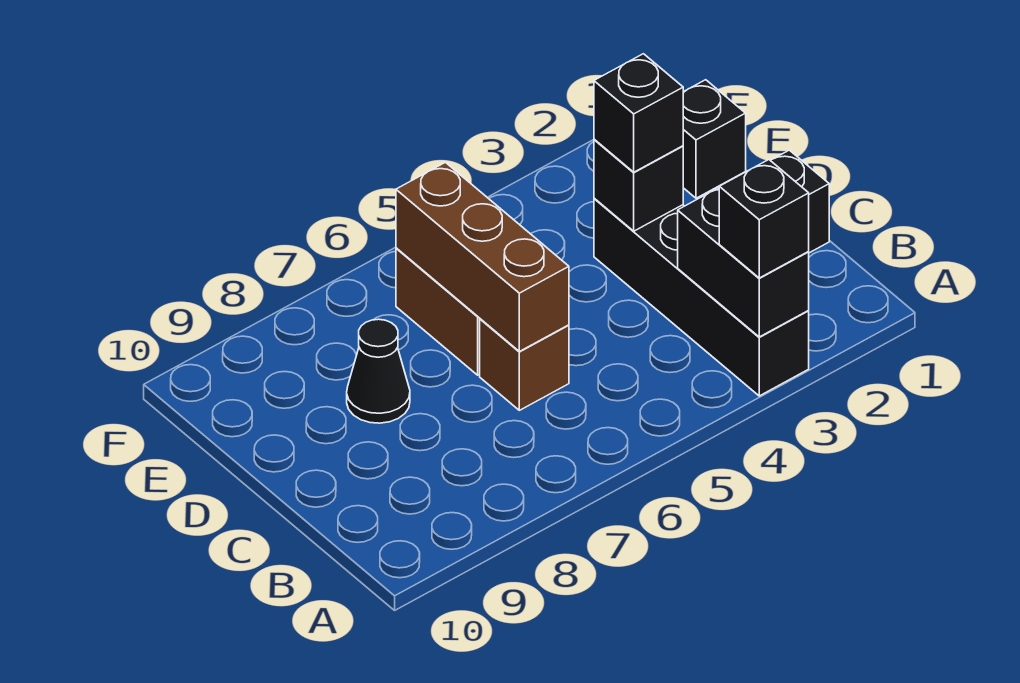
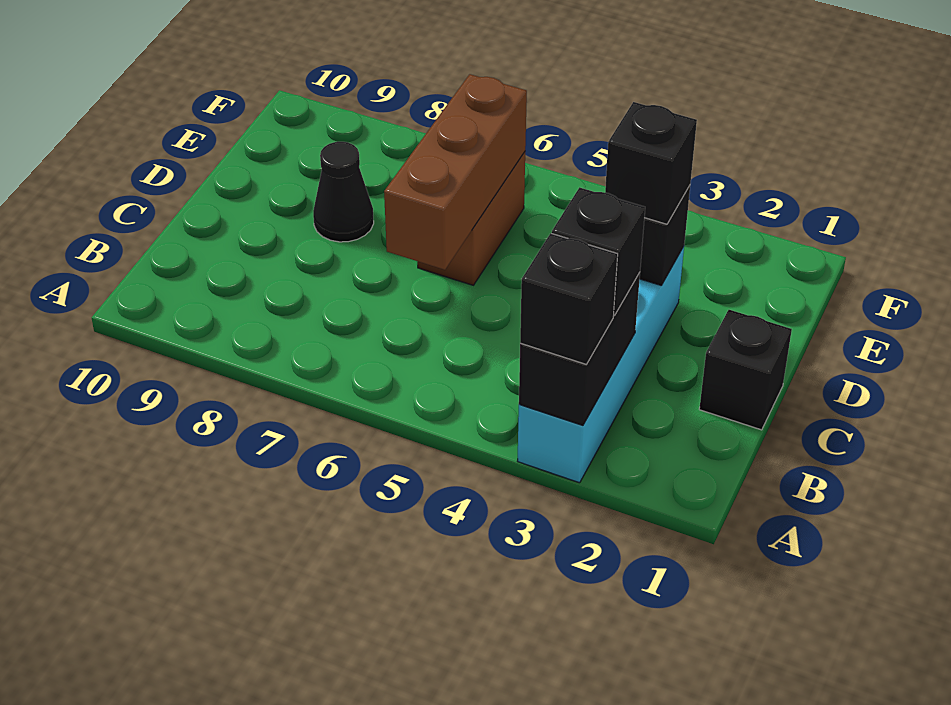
black 1x4 brick [594,198,809,396] -> cyan 1x4 brick [518,247,684,483]
brown 1x1 brick [480,319,569,410] -> none
black 1x1 brick [683,80,746,198] -> black 1x1 brick moved to [552,187,645,316]

